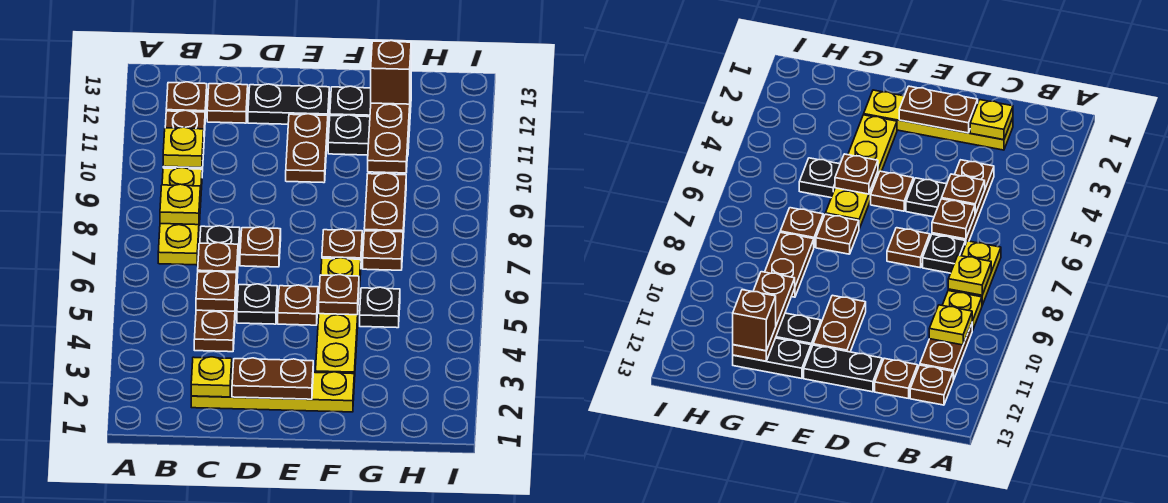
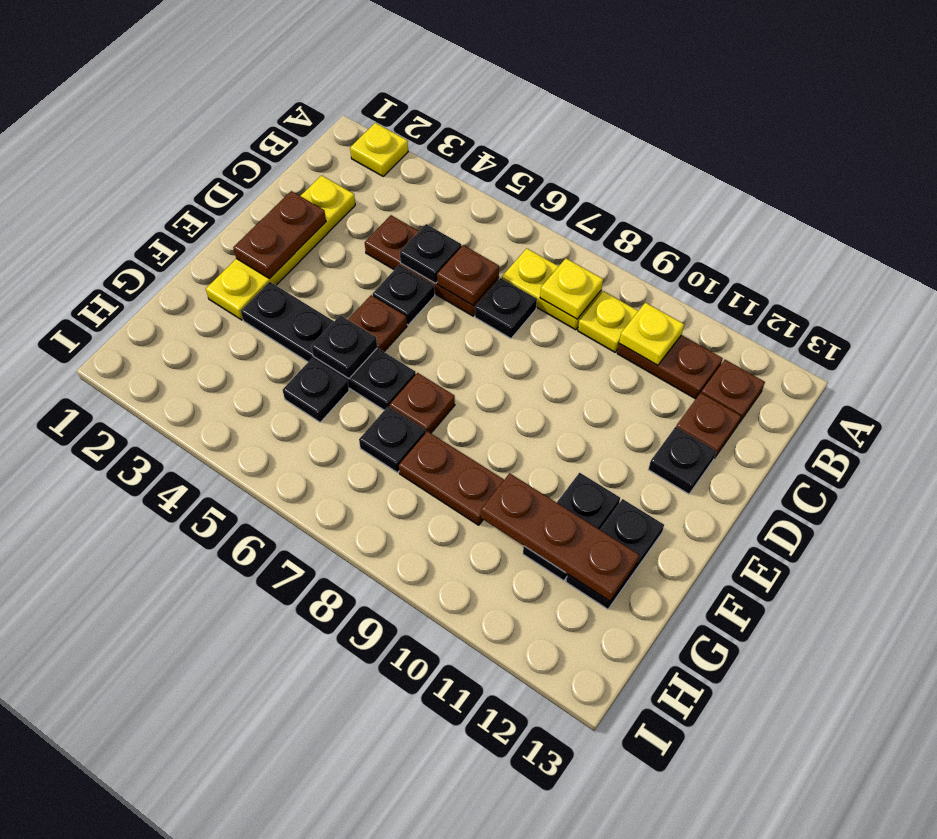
yellow 1x1 plate [191,357,232,397] -> yellow 1x1 plate moved to [350,123,408,176]
brown 1x1 plate [196,271,237,311] -> black 1x1 plate [400,224,461,283]
brown 1x1 plate [240,227,281,267] -> none
black 1x2 plate [248,84,329,124] -> black 1x1 plate [648,427,716,494]
brown 1x2 plate [286,114,328,183] -> none
yellow 1x4 plate [316,258,361,382] -> black 1x4 plate [241,282,416,410]
brown 1x1 plate [319,275,359,315] -> black 1x1 plate [311,315,377,379]
brown 1x1 plate [363,230,403,270] -> black 1x1 plate [359,407,426,473]
brown 1x1 brick [371,41,411,104] -> none

